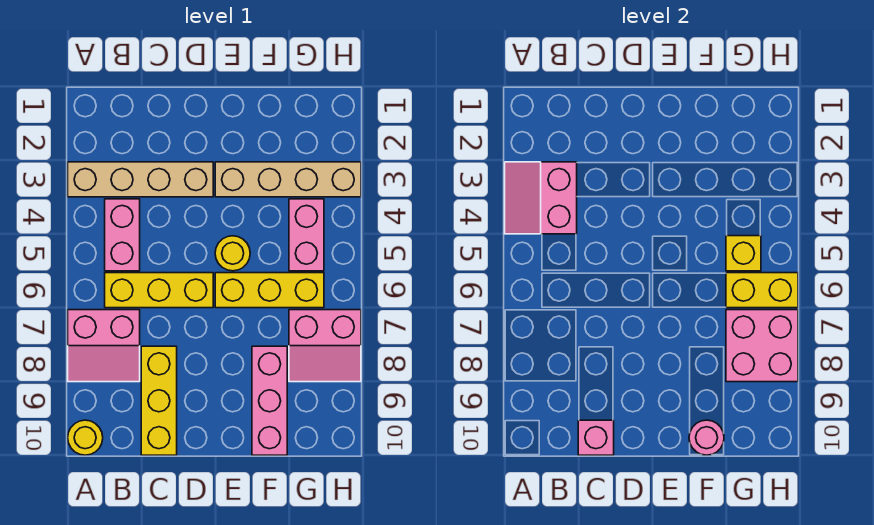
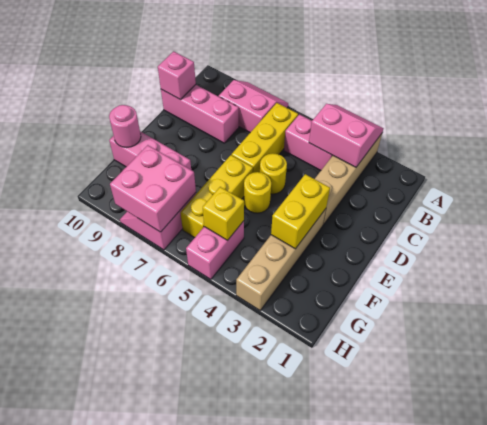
pink 2x2 slope [68,310,140,382] -> pink 2x2 slope turned to [219,80,288,132]
yellow 1x1 round brick [68,420,103,455] -> yellow 1x1 round brick moved to [260,153,287,194]
yellow 1x3 brick [141,346,177,455] -> pink 1x3 brick [161,85,239,143]
pink 1x2 brick [289,199,324,271] -> pink 1x2 brick turned to [186,221,244,279]
yellow 1x2 brick [726,273,798,308] -> yellow 1x2 brick moved to [271,174,330,249]

